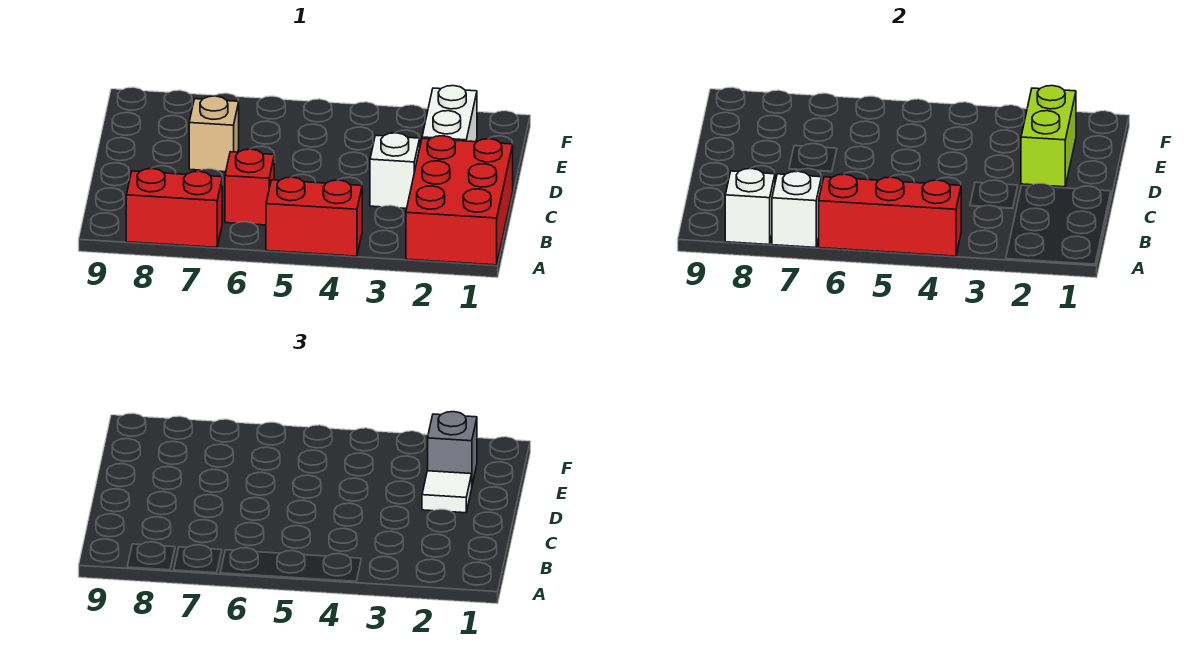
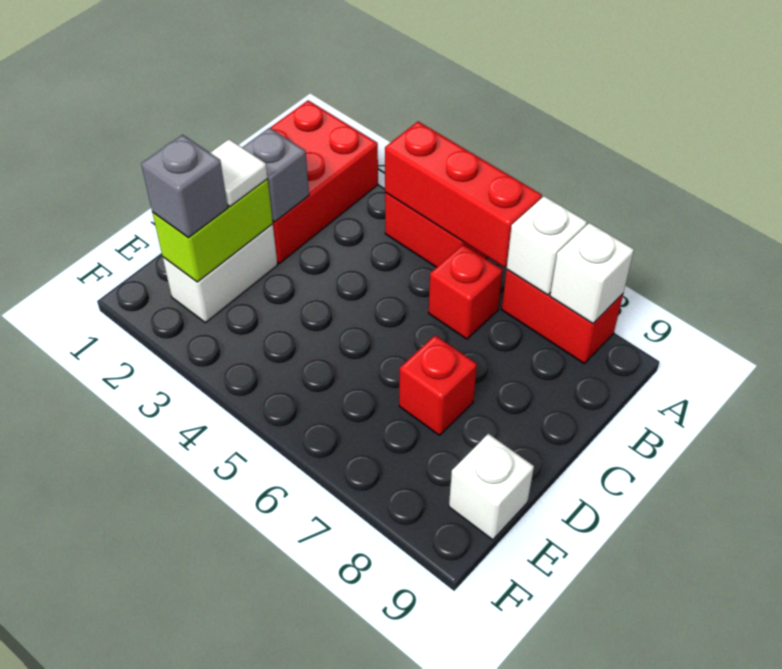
none -> grey 1x1 brick [242,128,309,222]
white 1x1 brick [370,133,420,209] -> white 1x1 brick moved to [449,434,534,540]
tan 1x1 brick [189,96,239,172] -> red 1x1 brick [399,335,477,435]

